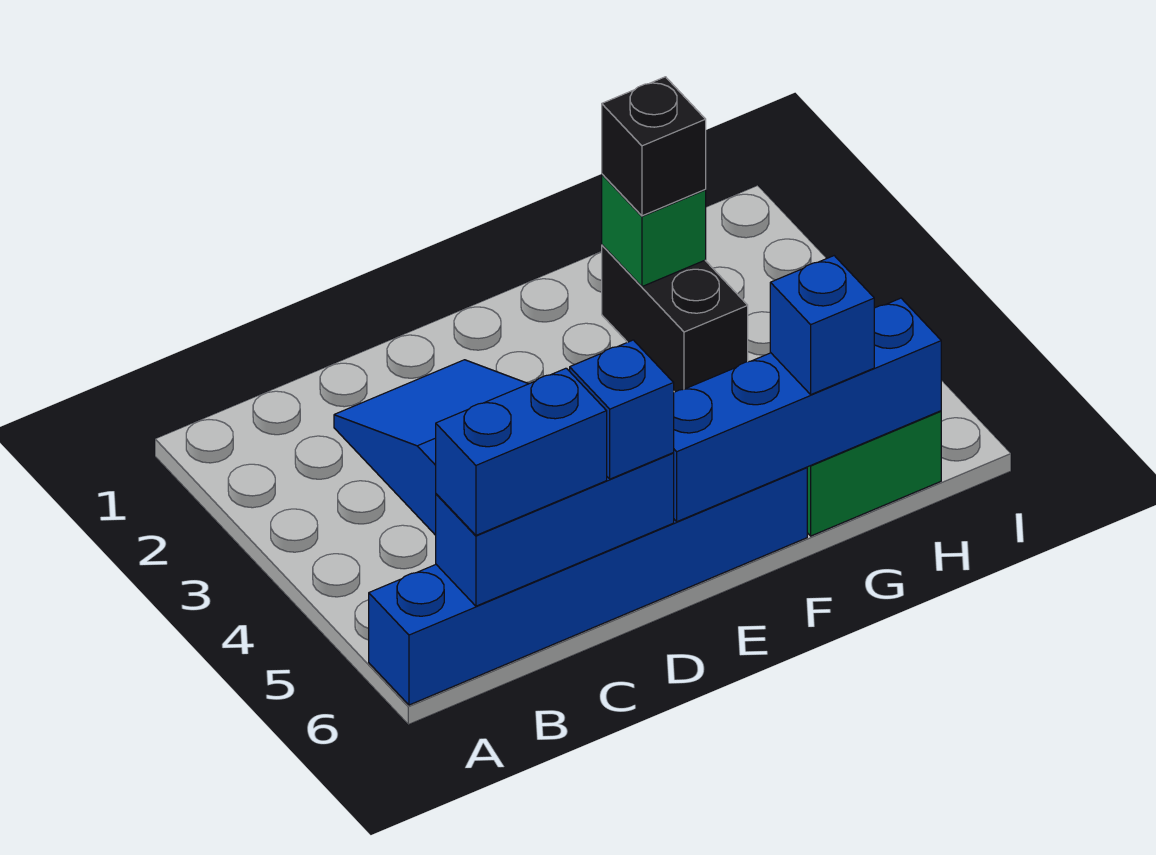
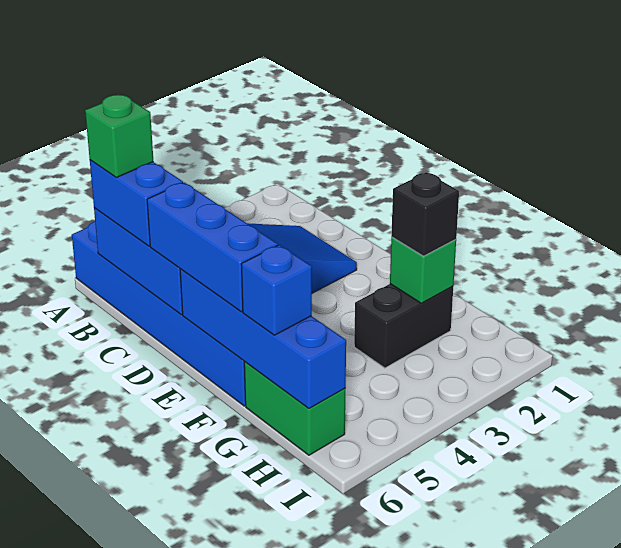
none -> green 1x1 brick [85,95,153,177]
blue 1x1 brick [570,340,674,479] -> blue 1x3 brick [147,182,278,312]

